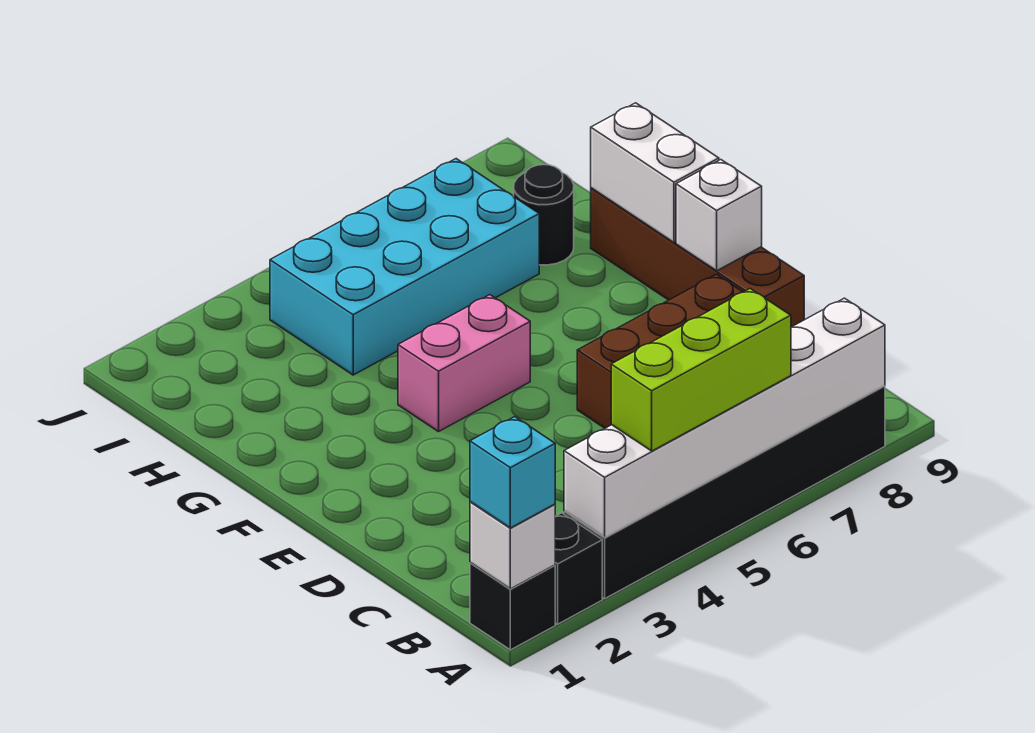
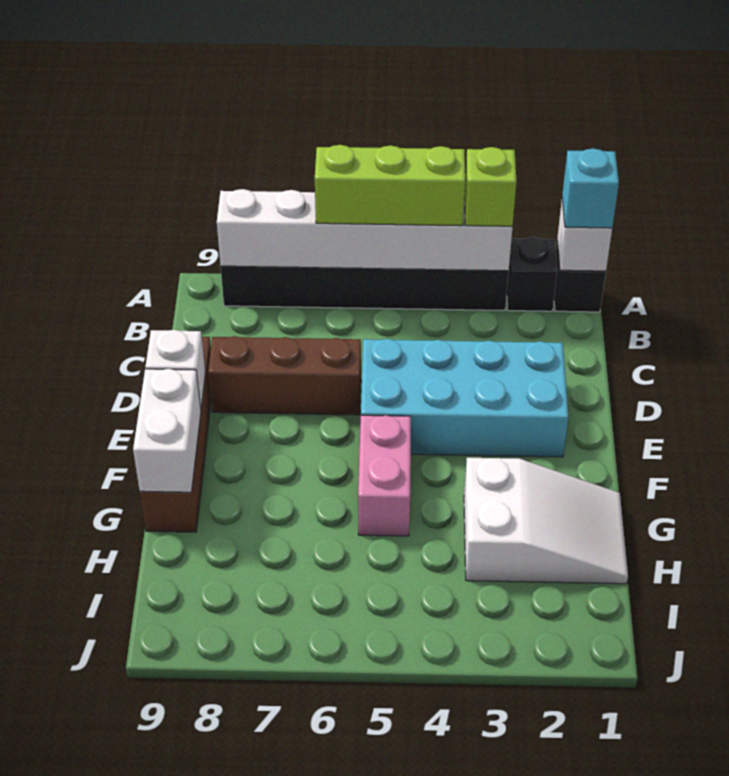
none -> lime 1x1 brick [464,147,516,226]
pink 1x2 brick [398,295,530,432] -> pink 1x2 brick turned to [358,415,411,536]
none -> white 2x3 slope [464,458,628,584]
cyan 2x4 brick [270,159,539,375] -> cyan 2x4 brick moved to [361,339,569,457]
black 1x1 round brick [514,165,574,265] -> none

